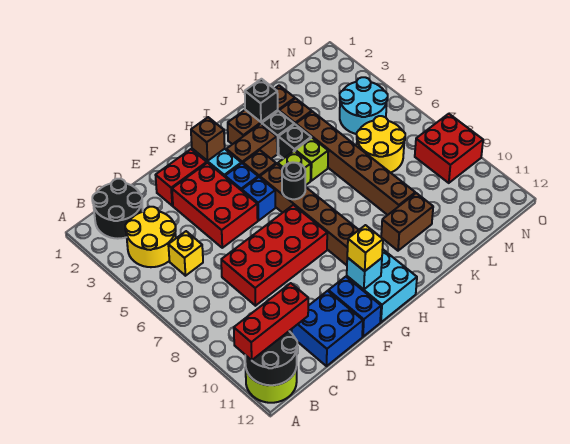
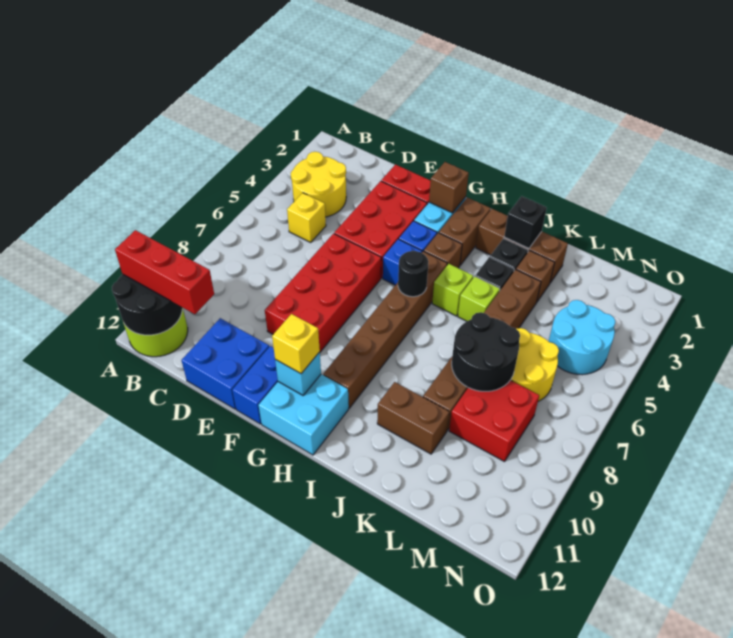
black 2x2 round brick [92,179,143,239] -> black 2x2 round brick moved to [452,312,520,391]
red 2x4 brick [221,205,327,306] -> red 2x4 brick turned to [265,234,381,352]
brown 1x2 brick [226,124,277,163] -> brown 1x2 brick turned to [439,197,491,265]
red 2x2 brick [415,114,483,183] -> red 2x2 brick moved to [449,380,539,462]

